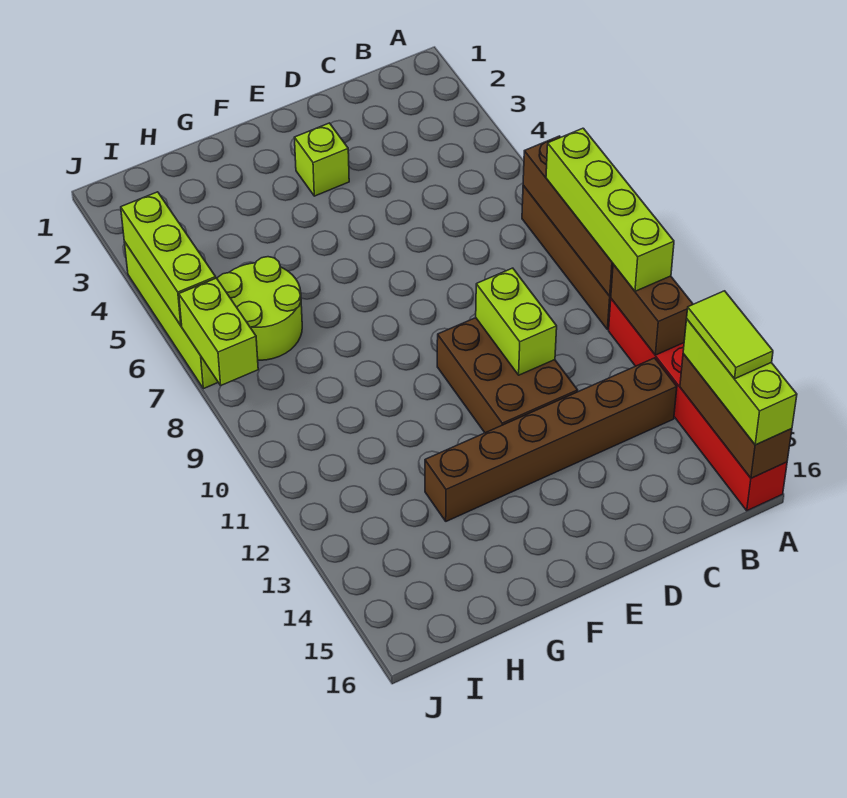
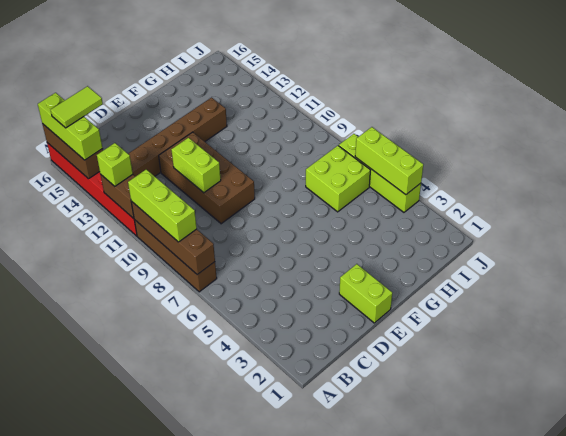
lime 1x4 brick [546,128,674,291] -> lime 1x3 brick [128,169,197,242]
lime 1x2 tile [687,291,773,379] -> lime 1x2 tile turned to [51,86,103,128]
brown 2x3 brick [437,318,578,433] -> brown 2x4 brick [159,132,255,224]
lime 1x1 brick [294,123,349,196] -> lime 1x1 brick moved to [97,143,133,186]
lime 2x2 round brick [217,257,302,360] -> lime 2x2 brick [306,146,370,212]
lime 1x2 brick [179,278,258,385] -> lime 1x2 brick moved to [339,264,392,323]

